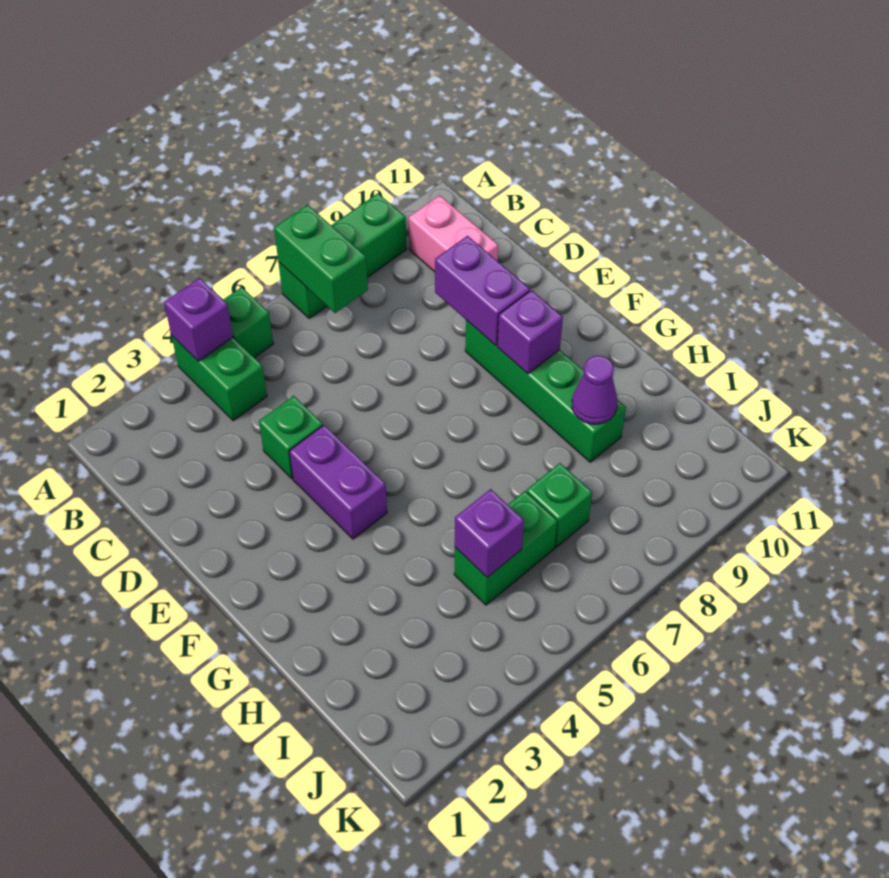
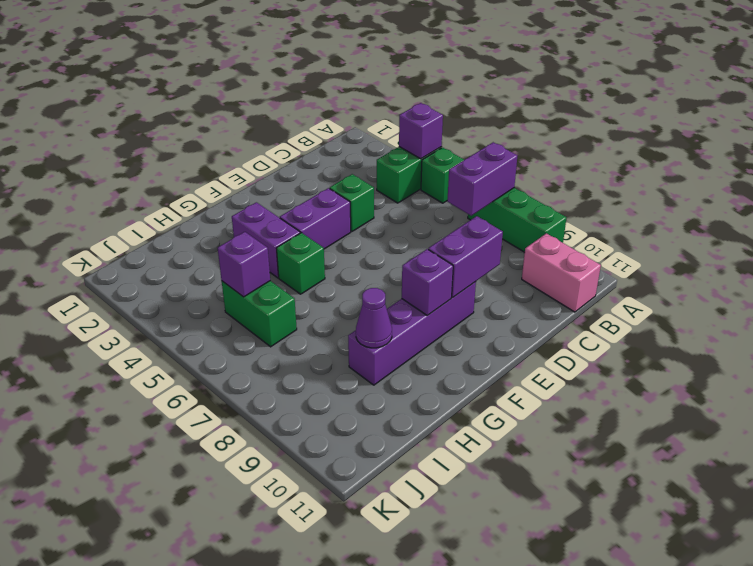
green 1x2 brick [274,205,368,313] -> purple 1x2 brick [447,142,517,216]
pink 1x2 brick [409,195,498,272] -> pink 1x2 brick turned to [522,233,601,312]
green 1x4 brick [465,320,626,462] -> purple 1x4 brick [348,282,476,385]
none -> purple 1x2 brick [232,202,300,278]
green 1x1 brick [526,463,592,547] -> green 1x1 brick moved to [276,233,325,294]

